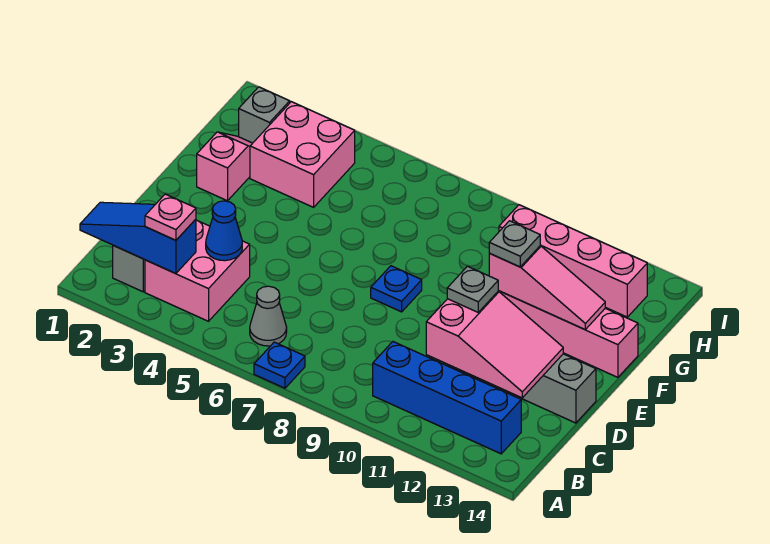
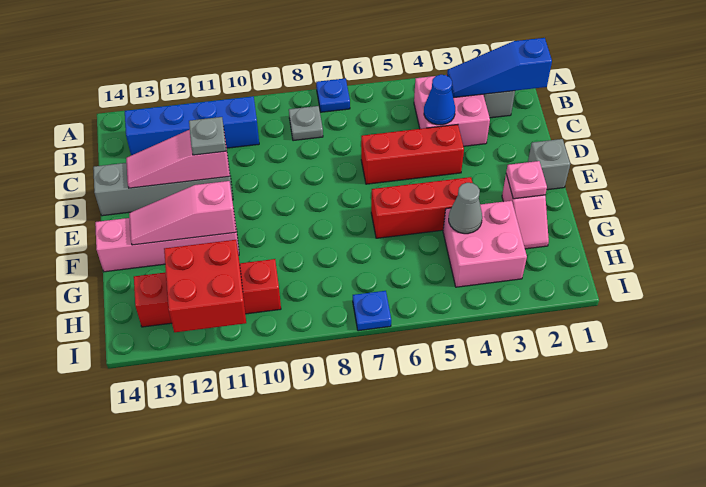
blue 1x3 slope [80,202,196,274] -> blue 1x3 slope turned to [447,38,552,98]
pink 1x1 plate [145,194,196,240] -> pink 1x1 plate moved to [506,161,547,199]
grey 1x1 cone [250,286,287,346] -> grey 1x1 cone moved to [449,183,482,234]
pink 2x3 slope [426,291,563,398] -> pink 1x3 slope [126,130,230,188]
none -> red 1x3 brick [361,125,464,184]
blue 1x1 plate [371,266,422,312] -> blue 1x1 plate moved to [353,291,391,331]
none -> red 1x3 brick [371,177,473,238]
grey 1x1 plate [489,221,540,267] -> grey 1x1 plate moved to [289,106,323,141]
grey 1x1 brick [239,87,290,143] -> grey 1x1 brick moved to [528,139,570,190]
pink 1x4 brick [499,205,647,317] -> red 1x4 brick [134,259,281,327]
none -> red 2x2 brick [164,240,246,332]

